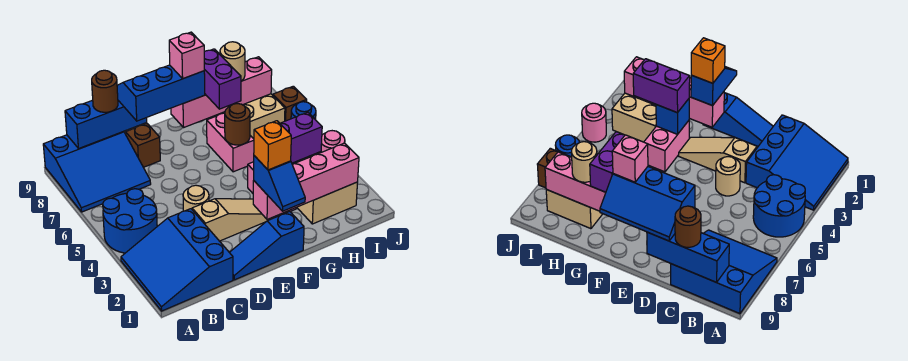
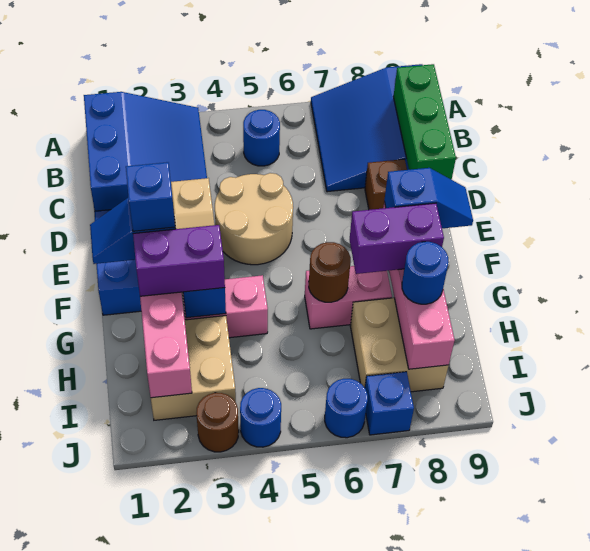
blue 3x3 slope [121,209,233,311] -> blue 3x3 slope turned to [84,92,207,211]
blue 2x2 round brick [103,189,157,253] -> blue 1x1 round brick [243,110,280,166]
blue 1x3 brick [65,100,147,149] -> green 1x3 brick [393,64,456,180]
brown 1x1 round brick [92,70,118,112] -> brown 1x1 round brick moved to [196,393,239,452]
tan 1x1 round brick [183,185,209,211] -> tan 2x2 round brick [215,173,293,265]
blue 2x3 slope [117,65,205,121] -> blue 1x2 slope [384,168,473,228]
orange 1x1 brick [254,121,291,170] -> blue 1x1 brick [126,162,175,231]
pink 1x1 brick [169,32,204,79] -> none
purple 1x2 brick [280,112,322,163] -> purple 1x2 brick turned to [133,225,225,296]
tan 1x1 round brick [220,42,245,81] -> blue 1x1 round brick [402,242,449,304]
pink 1x1 round brick [319,131,345,153] -> blue 1x1 round brick [240,388,281,447]
brown 1x1 brick [273,86,307,121] -> blue 1x1 brick [365,372,414,435]

